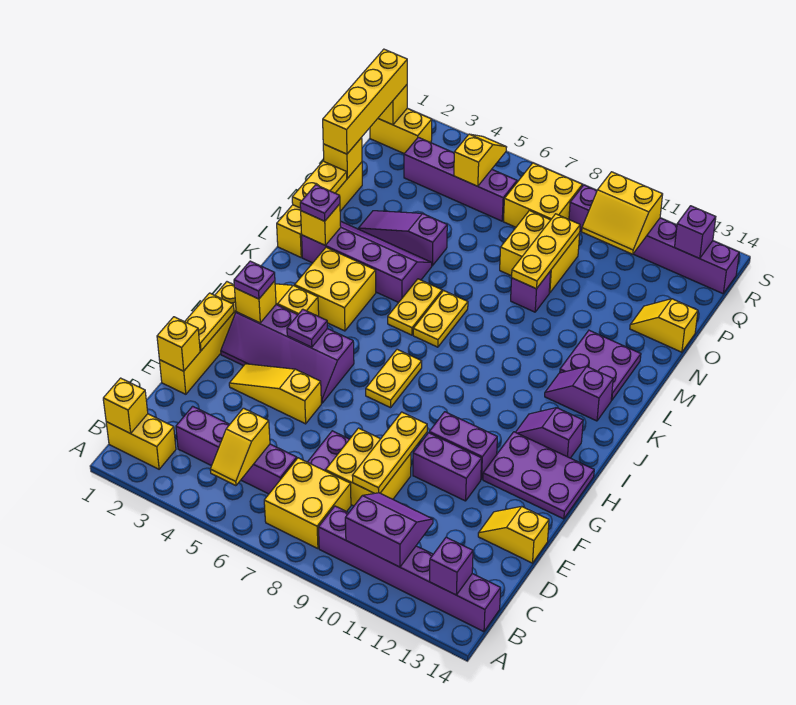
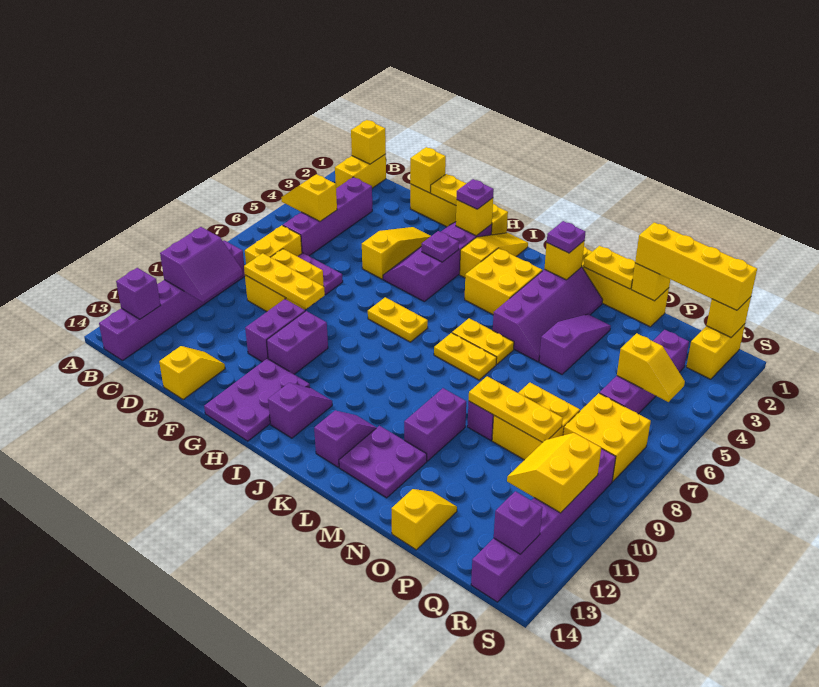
yellow 2x2 brick [264,458,351,549] -> yellow 1x2 brick [245,225,302,264]
none -> purple 1x2 brick [404,388,466,461]

